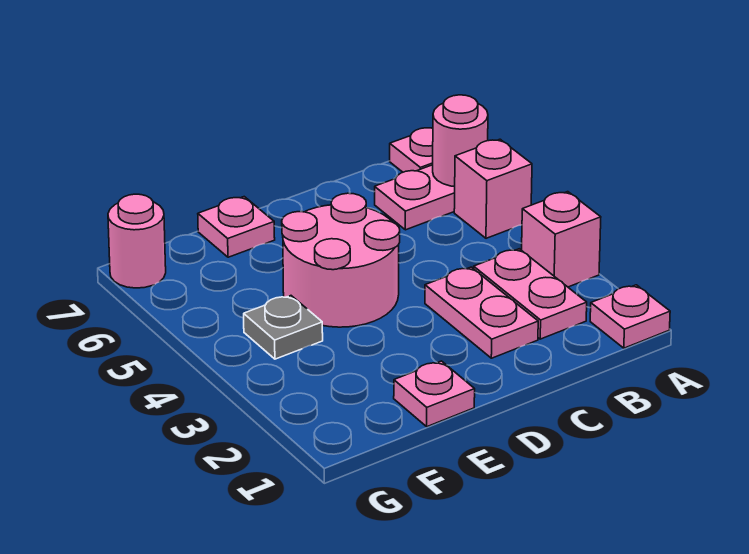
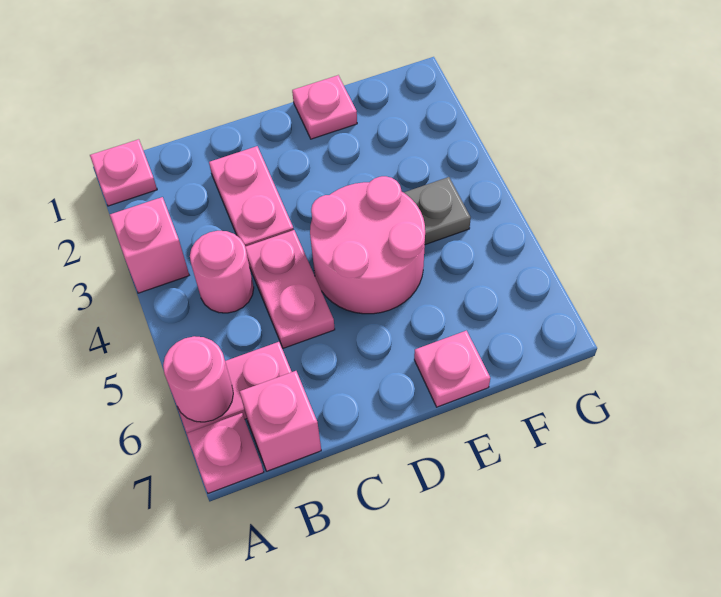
pink 1x1 brick [454,139,532,238] -> pink 1x1 brick moved to [240,371,321,471]
pink 1x2 plate [474,249,587,339] -> pink 1x2 plate moved to [245,230,335,348]
pink 1x1 round brick [108,194,166,288] -> pink 1x1 round brick moved to [190,231,254,313]

